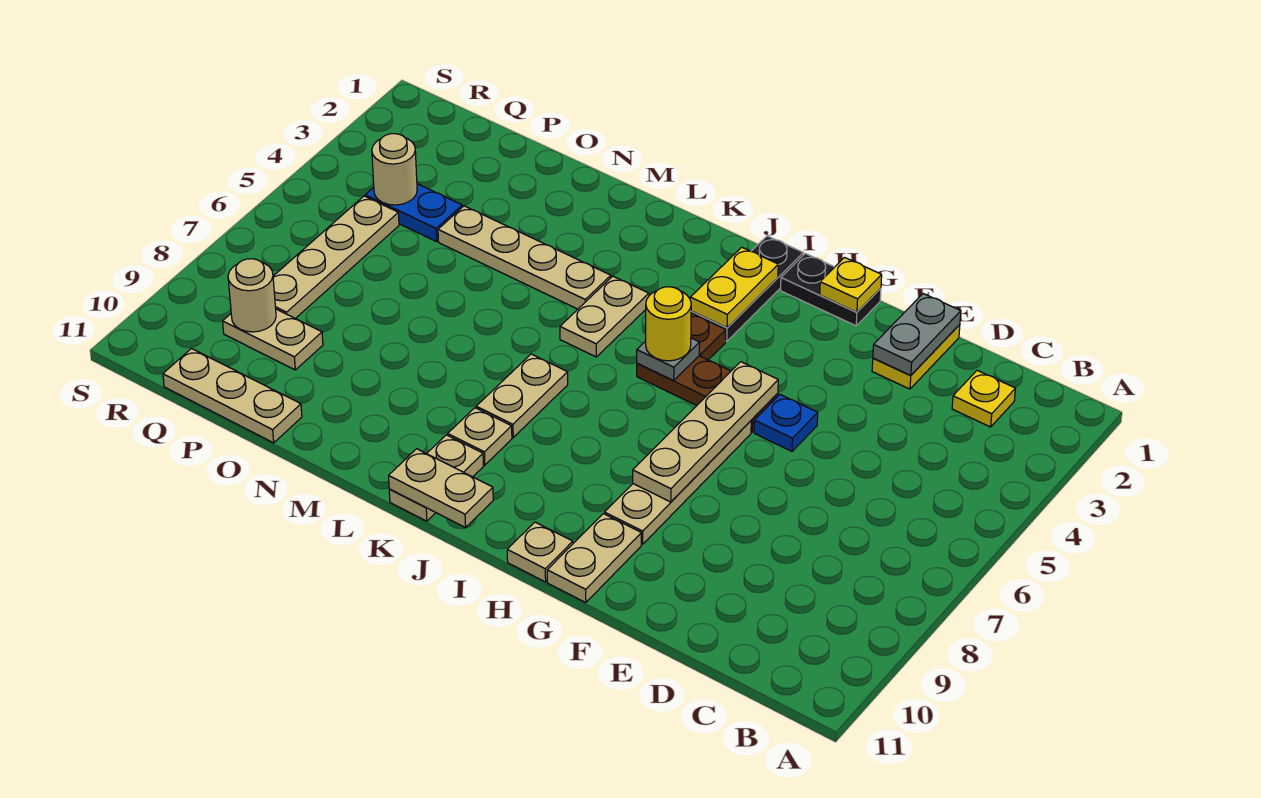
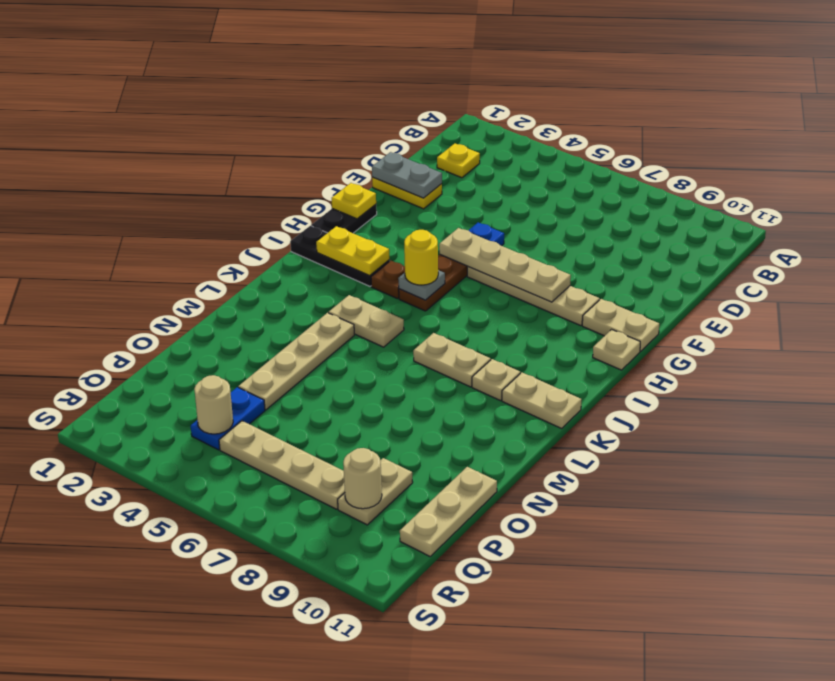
tan 1x2 plate [389,449,493,528] -> none

